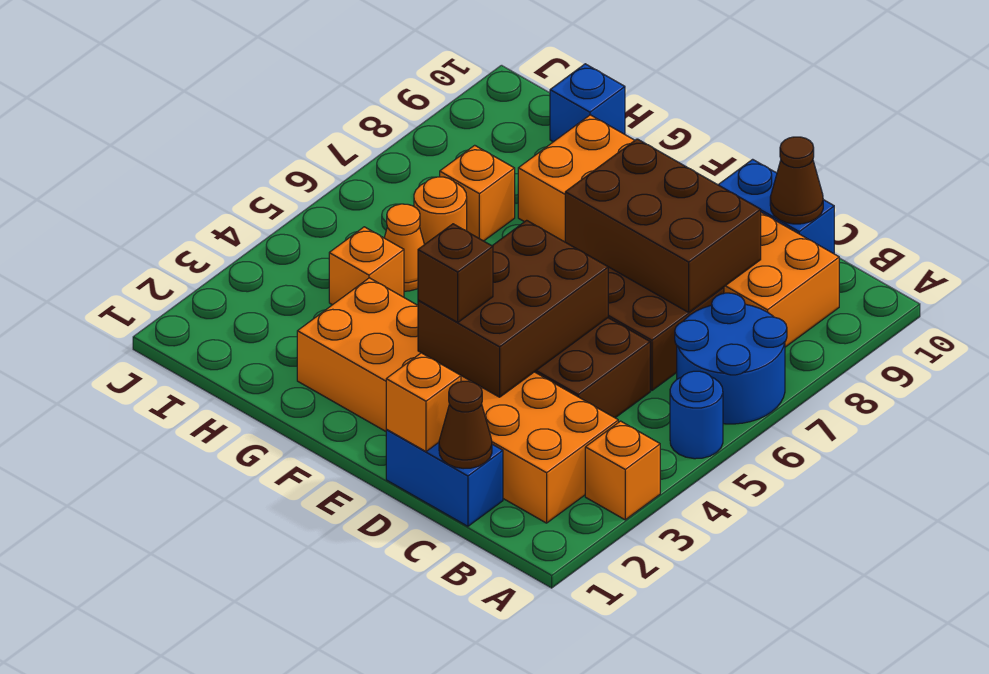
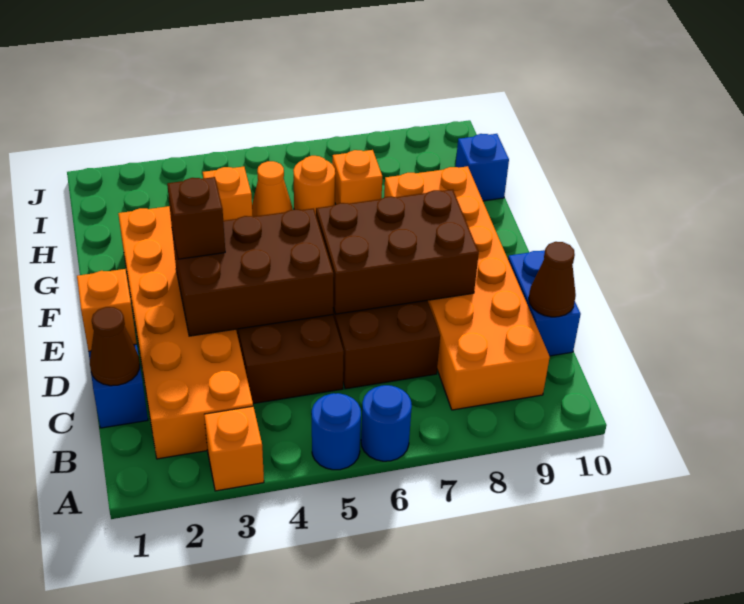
blue 2x2 round brick [675,293,787,424] -> blue 1x1 round brick [361,385,412,461]
brown 2x3 brick [565,139,761,312] -> brown 2x3 brick turned to [316,190,479,314]

